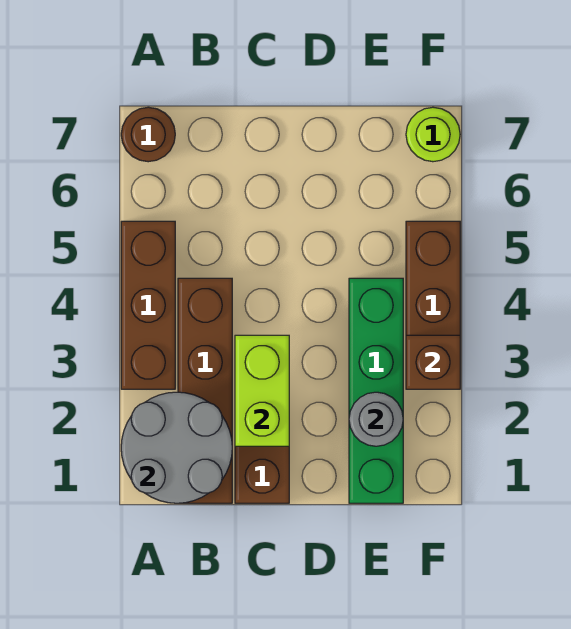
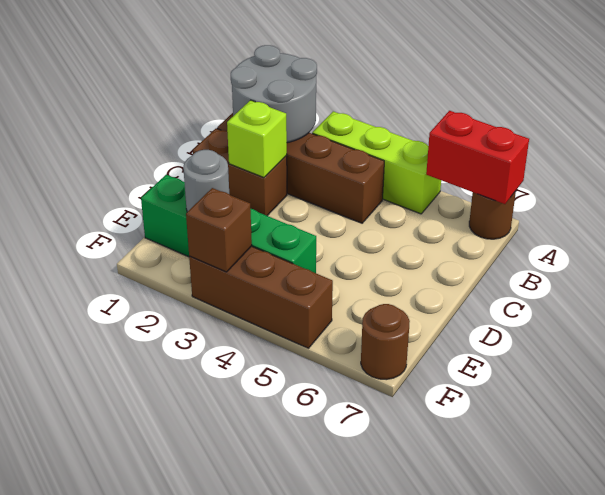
brown 1x3 brick [121,221,175,389] -> lime 1x3 brick [312,111,441,214]
none -> red 1x2 brick [426,111,529,204]
lime 1x2 brick [235,335,289,446] -> lime 1x1 brick [227,100,287,177]
lime 1x1 round brick [406,107,460,162] -> brown 1x1 round brick [361,304,410,380]

